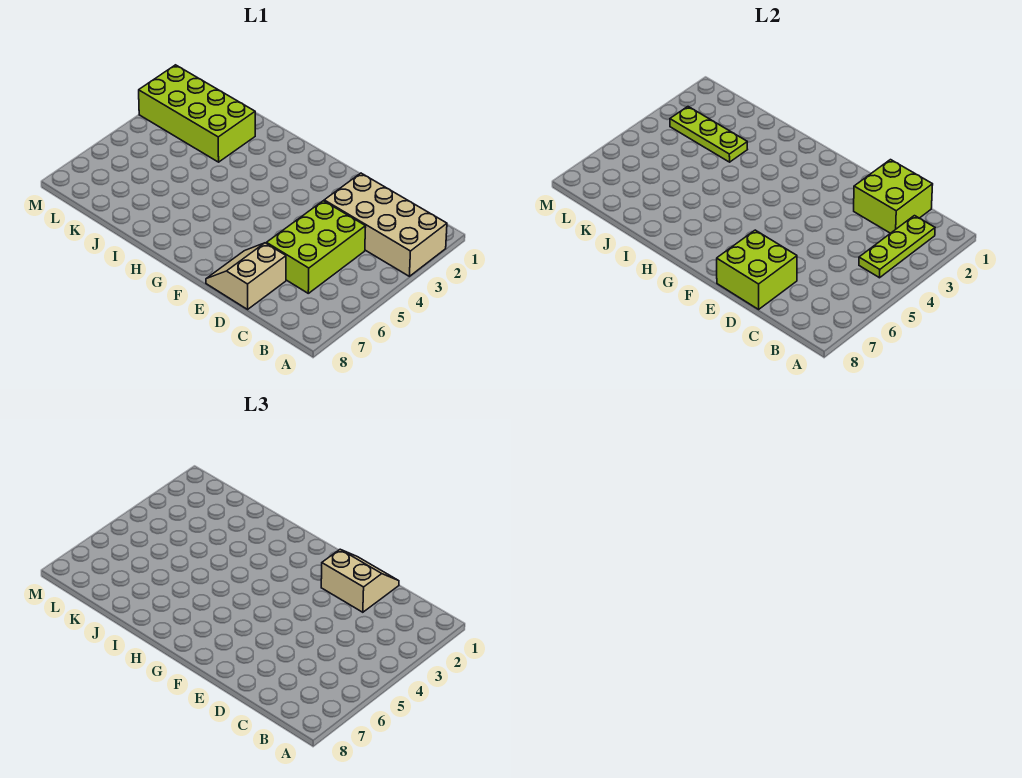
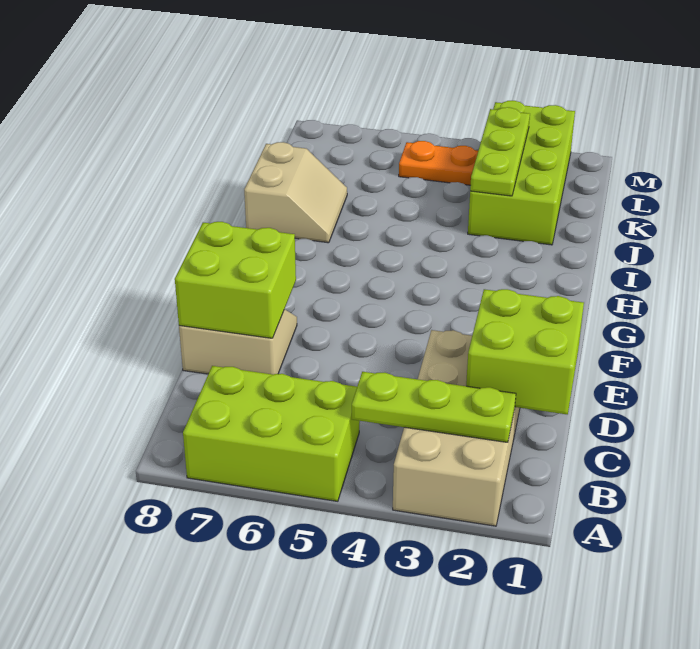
lime 2x3 brick [266,201,366,293] -> lime 2x3 brick moved to [183,366,360,501]
tan 2x2 slope [321,549,399,612] -> tan 2x2 slope moved to [244,142,347,243]
none -> orange 1x2 plate [399,141,478,185]

